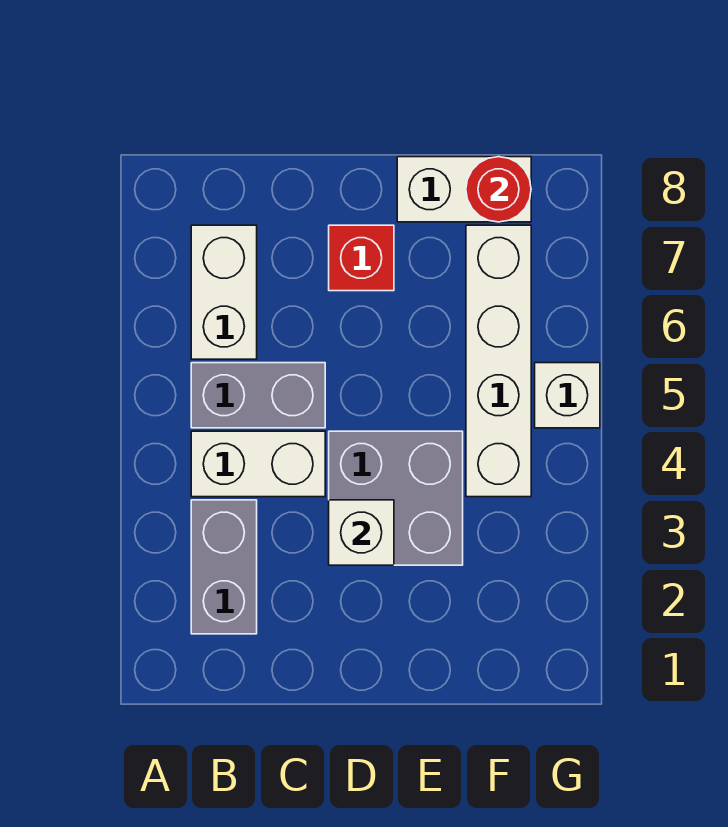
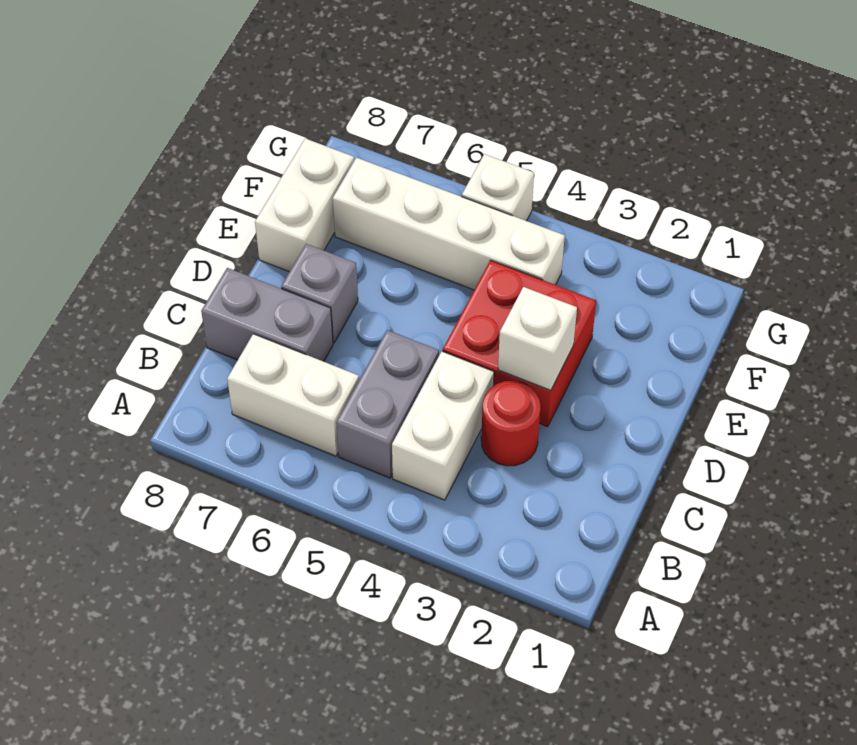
grey 1x2 brick [191,500,257,634] -> grey 1x2 brick moved to [201,268,333,362]
grey 2x2 brick [329,431,463,565] -> red 2x2 brick [443,260,596,427]
red 1x1 brick [329,225,394,291] -> grey 1x1 brick [281,244,358,343]
red 1x1 round brick [466,157,531,222] -> red 1x1 round brick moved to [481,381,541,466]

